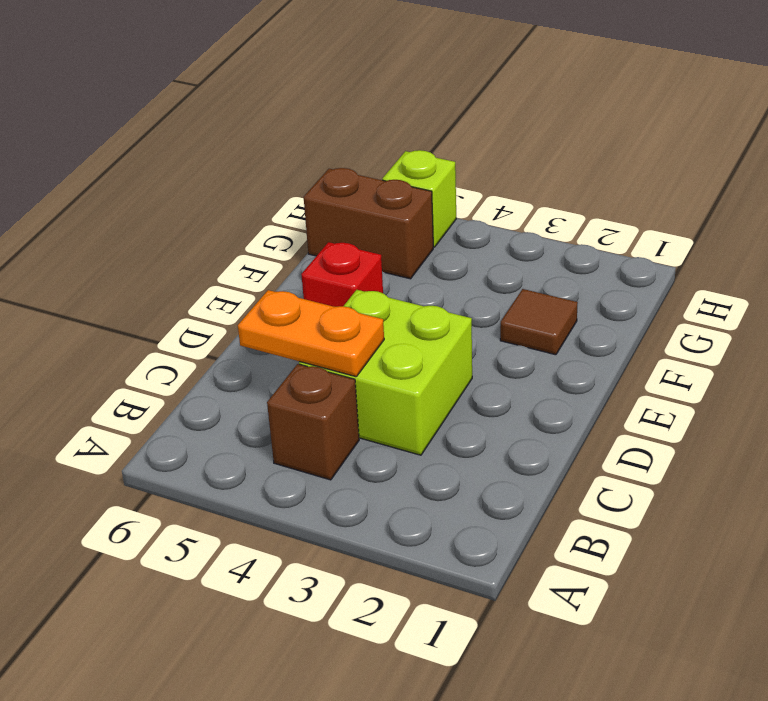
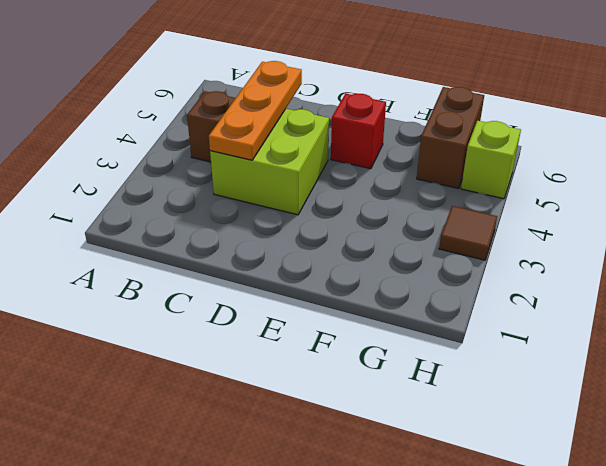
orange 1x2 plate [238,290,384,377] -> orange 1x3 plate [209,61,302,160]
brown 1x1 tile [500,289,578,355] -> brown 1x1 tile moved to [439,206,497,260]

